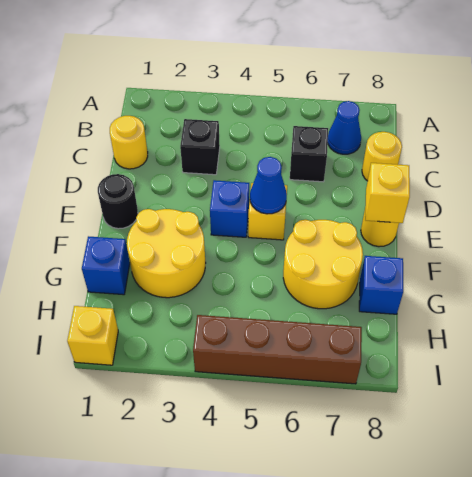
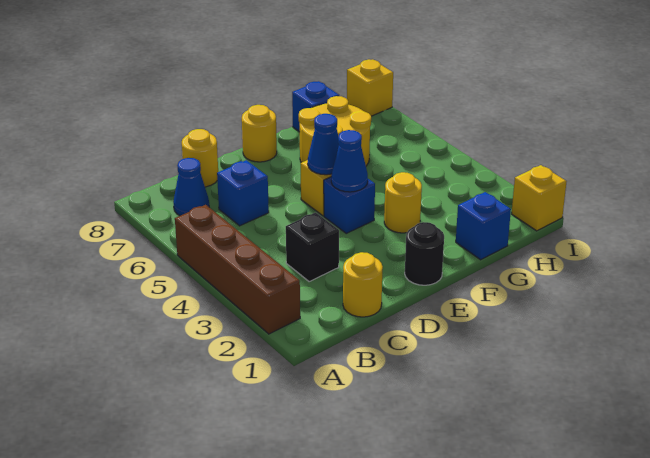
black 1x1 brick [290,126,328,182] -> blue 1x1 brick [217,160,269,226]
none -> blue 1x1 cone [331,130,368,192]
yellow 1x1 brick [365,163,410,223] -> yellow 1x1 brick moved to [347,59,393,116]
yellow 2x2 round brick [127,209,206,298] -> yellow 1x1 round brick [384,172,422,233]
brown 1x4 brick [193,315,362,384] -> brown 1x4 brick moved to [175,205,300,334]

